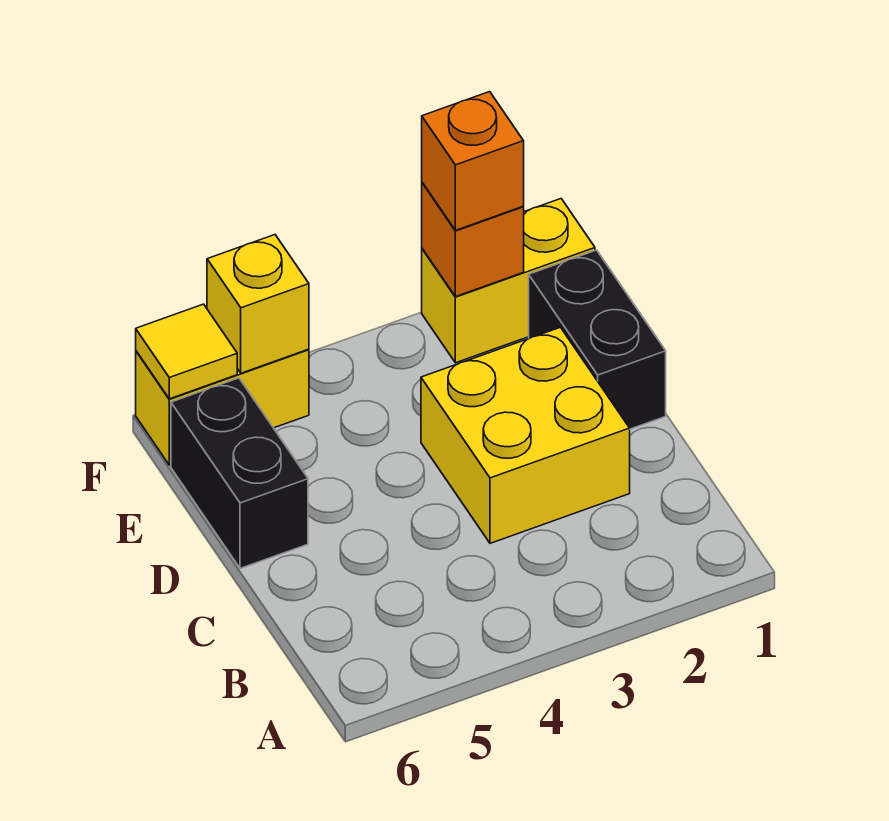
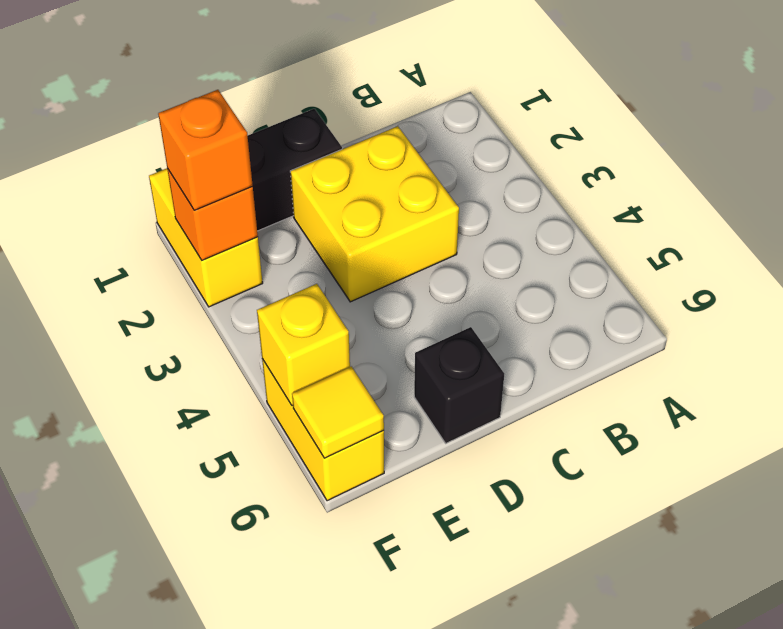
black 1x2 brick [171,378,308,568] -> black 1x1 brick [414,327,504,443]

